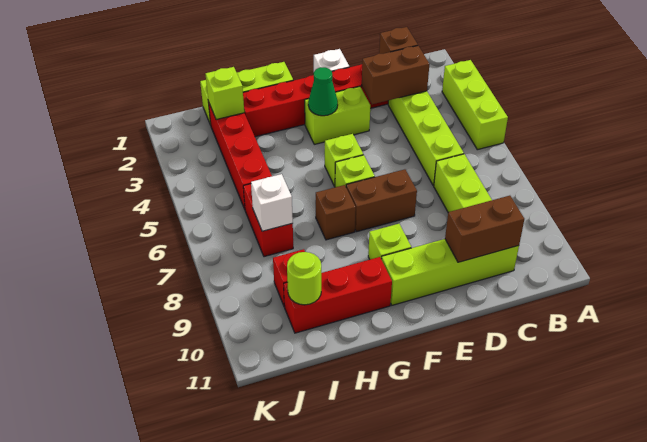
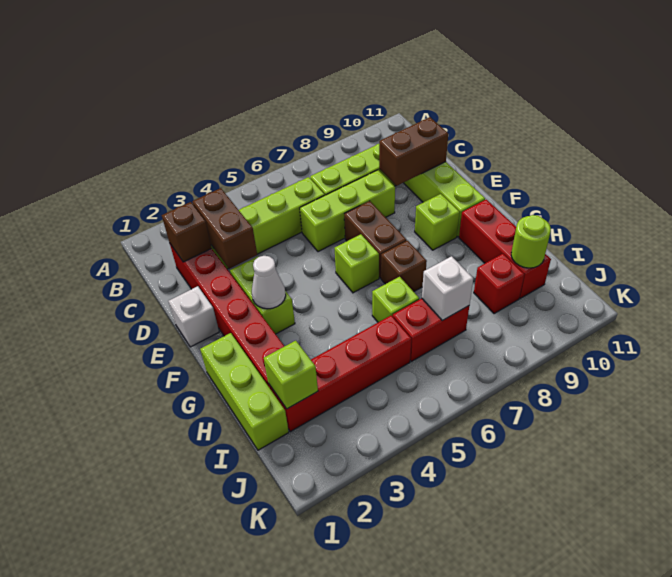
lime 1x3 brick [442,60,508,150] -> lime 1x3 brick moved to [300,170,395,252]
brown 1x2 brick [445,196,524,262] -> brown 1x2 brick turned to [379,117,448,186]
green 1x1 cone [308,67,338,116] -> white 1x1 cone [252,256,286,309]
lime 1x1 brick [325,134,363,186] -> lime 1x1 brick moved to [372,277,419,322]

